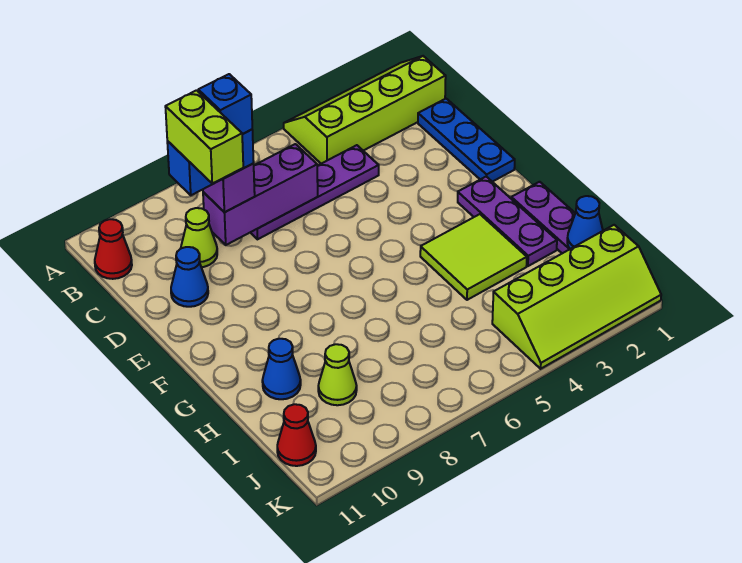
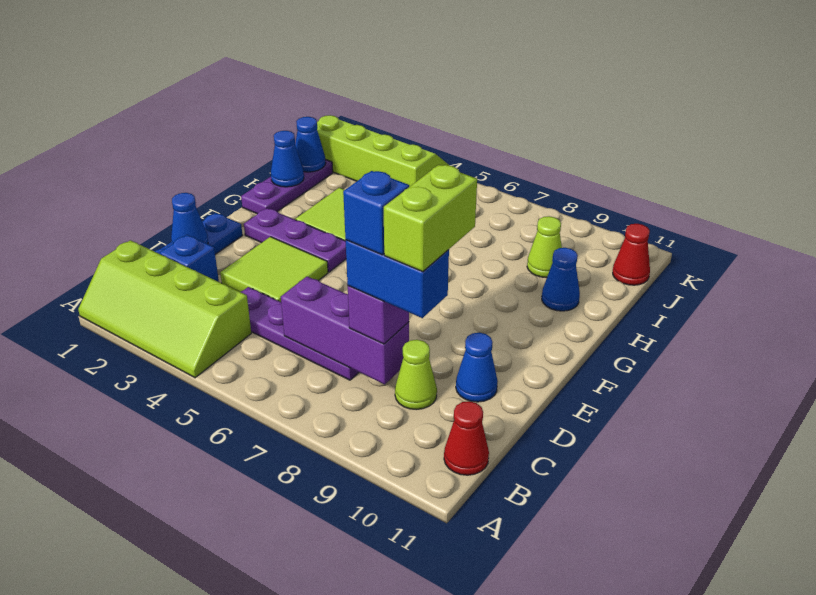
none -> blue 1x1 brick [160,235,219,282]
none -> blue 1x1 cone [171,193,208,244]
none -> lime 2x2 tile [220,237,328,302]
purple 1x3 plate [458,177,557,266] -> purple 1x3 plate turned to [244,208,346,272]
none -> blue 1x1 cone [271,131,304,187]

